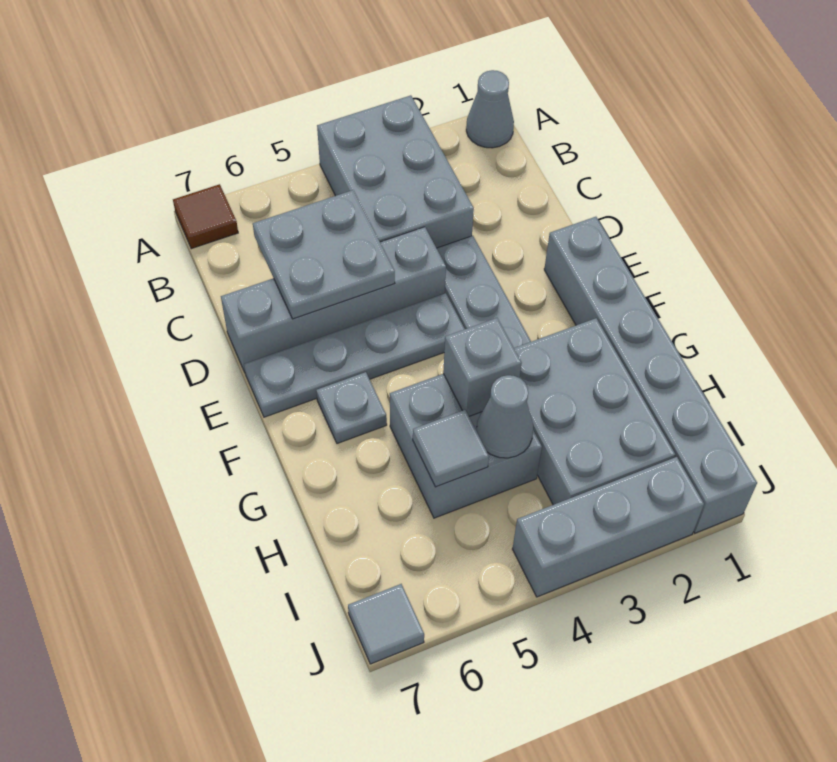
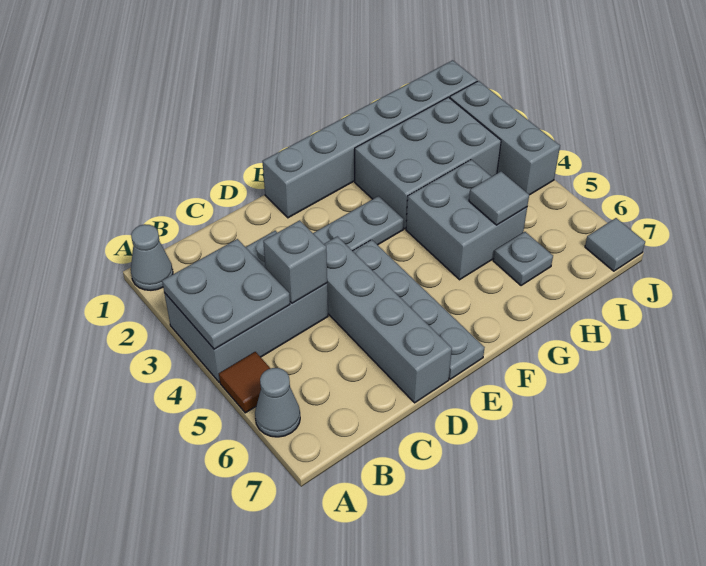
brown 1x1 tile [173,184,238,249] -> brown 1x1 tile moved to [219,352,270,413]
grey 2x2 plate [253,190,395,319] -> grey 2x2 plate moved to [162,239,290,349]
grey 1x1 plate [316,372,387,444] -> grey 1x1 plate moved to [493,232,553,286]
grey 1x1 brick [443,318,522,416] -> grey 1x1 brick moved to [263,220,327,303]
grey 1x1 cone [477,375,533,458] -> grey 1x1 cone moved to [255,368,300,437]

